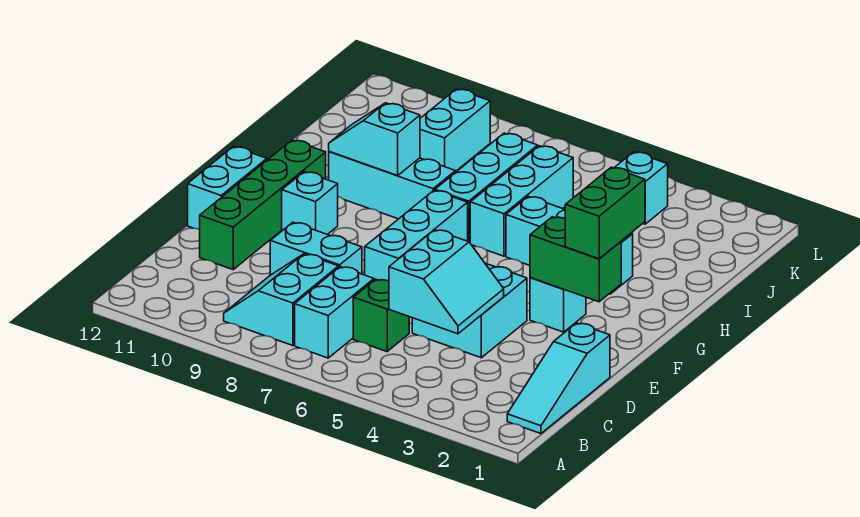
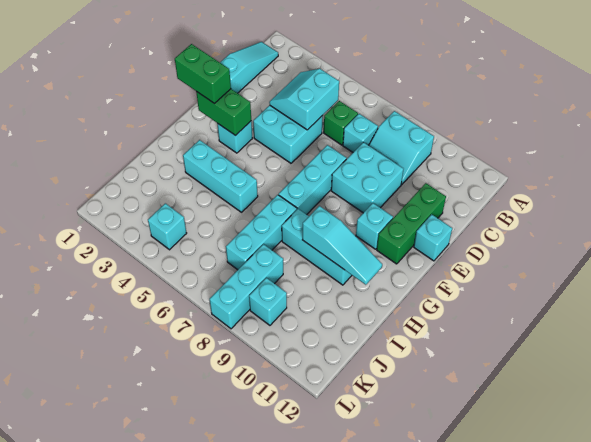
cyan 1x2 brick [295,267,374,358] -> cyan 1x1 brick [343,114,378,152]
cyan 2x2 slope [224,254,339,346] -> cyan 2x2 slope turned to [369,111,434,185]
cyan 1x2 brick [270,222,362,275] -> cyan 2x2 brick [331,142,403,213]
green 1x4 brick [200,140,326,270] -> green 1x3 brick [377,183,446,264]
cyan 1x2 brick [188,147,267,230] -> cyan 1x1 brick [414,214,452,261]
green 1x2 brick [565,167,645,259] -> green 1x2 brick turned to [175,44,231,104]
cyan 1x3 brick [470,146,573,256] -> cyan 1x3 brick moved to [210,244,283,329]
cyan 1x2 slope [329,103,420,176] -> cyan 1x3 slope [302,206,382,285]
cyan 1x2 brick [420,89,490,171] -> cyan 1x1 brick [249,278,287,325]

